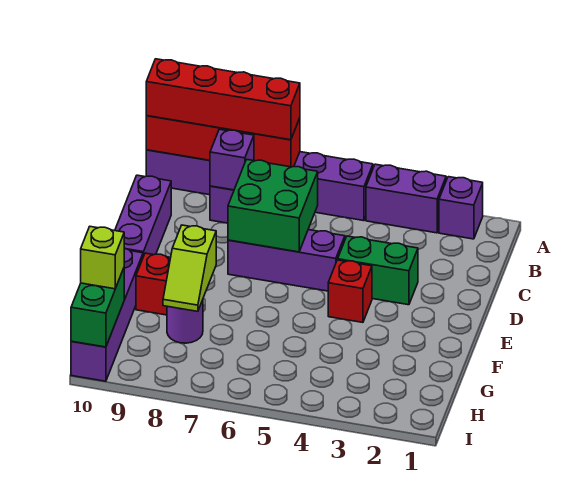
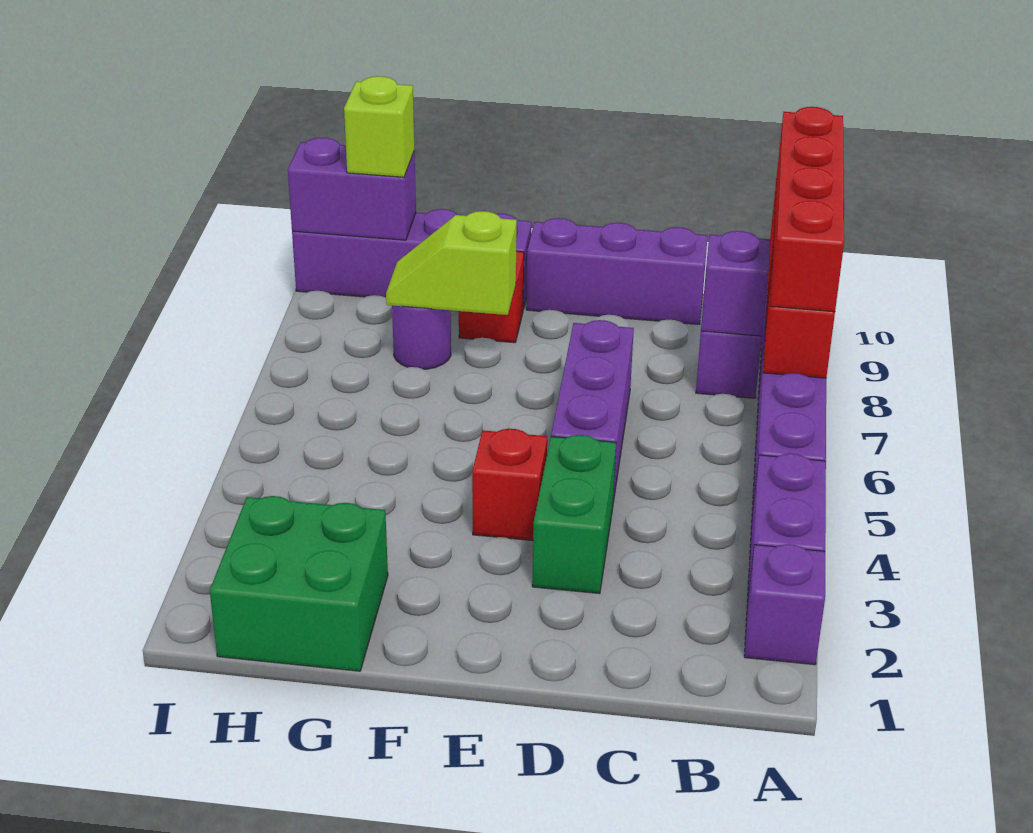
green 2x2 brick [228,159,318,252] -> green 2x2 brick moved to [210,496,388,671]
green 1x2 brick [71,268,124,347] -> purple 1x2 brick [288,138,416,240]

